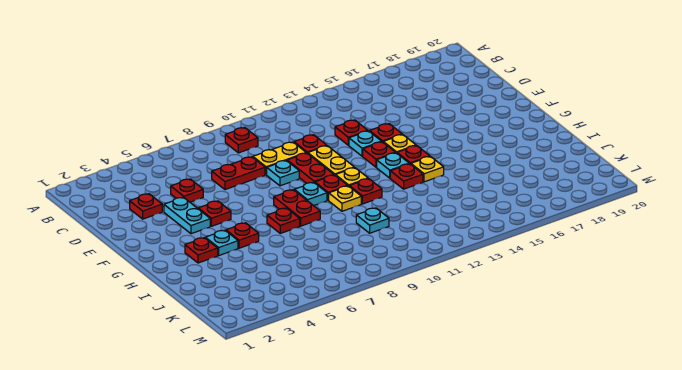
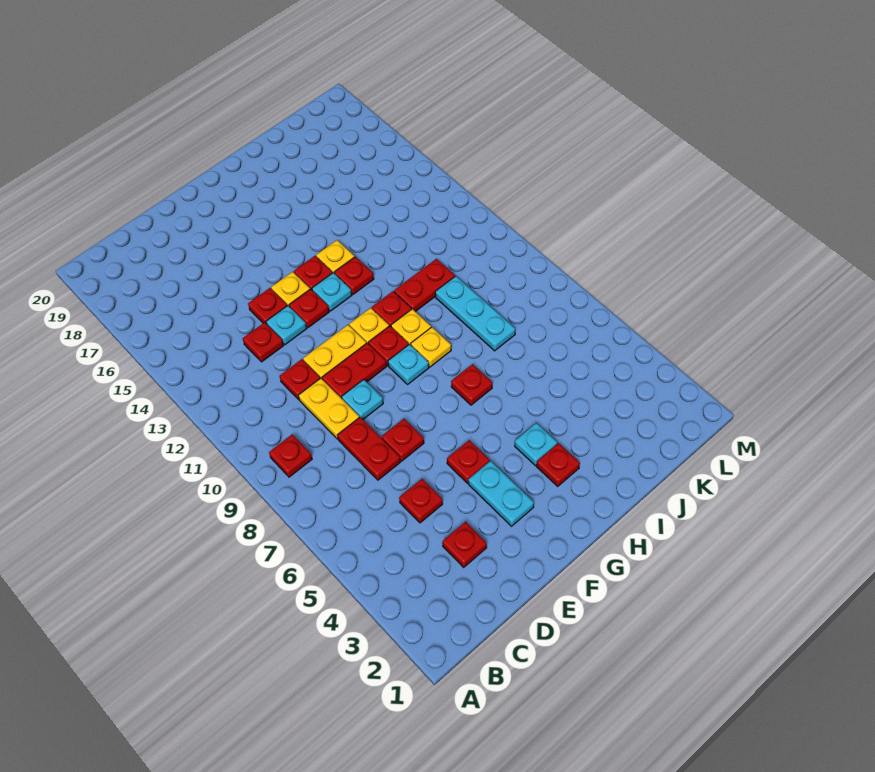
cyan 1x2 plate [164,197,210,234] -> cyan 1x2 plate turned to [468,461,534,526]
red 1x2 plate [274,190,320,226] -> red 1x2 plate moved to [394,259,455,312]
red 1x1 plate [226,223,259,248] -> red 1x1 plate moved to [382,419,424,461]
none -> yellow 1x1 plate [411,327,451,367]
cyan 1x1 plate [356,208,389,233] -> cyan 1x3 plate [435,276,515,351]

